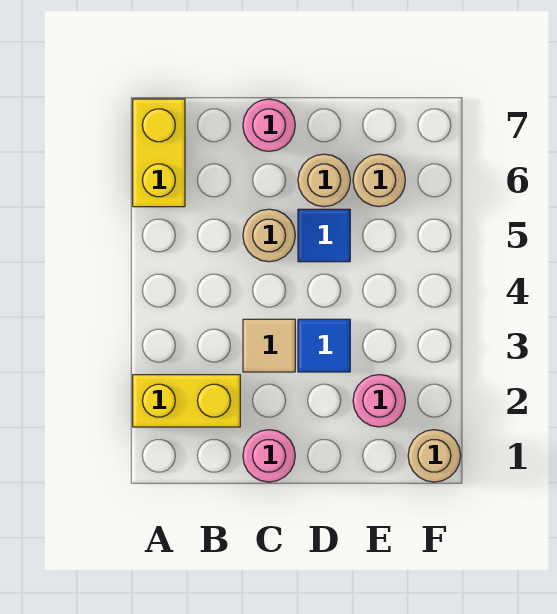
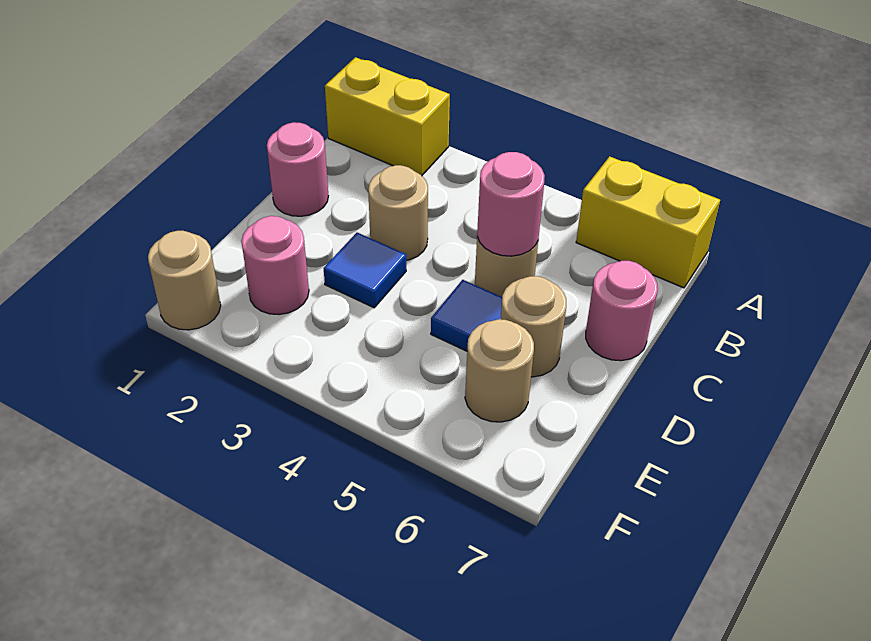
yellow 1x2 brick [133,375,240,427] -> yellow 1x2 brick turned to [325,57,450,175]
tan 1x1 tile [243,319,295,372] -> tan 1x1 round brick [368,165,428,260]
none -> pink 1x1 round brick [477,152,545,256]

